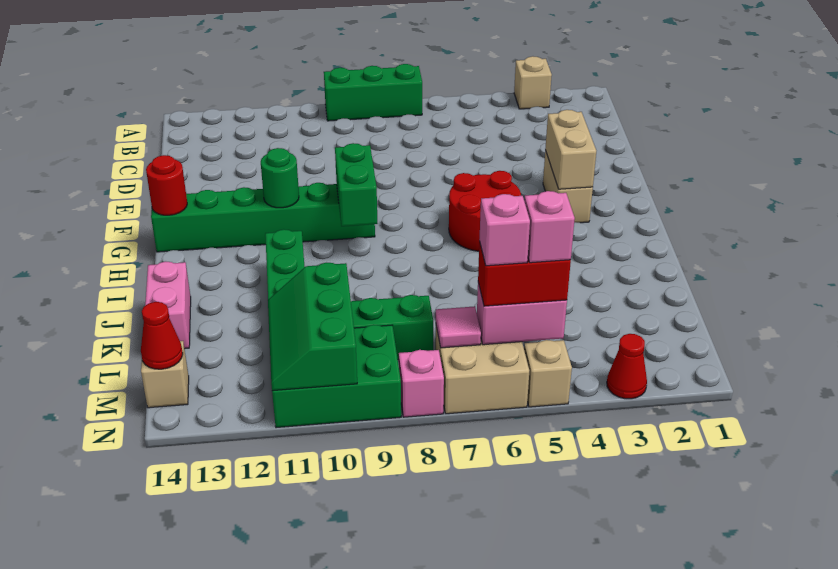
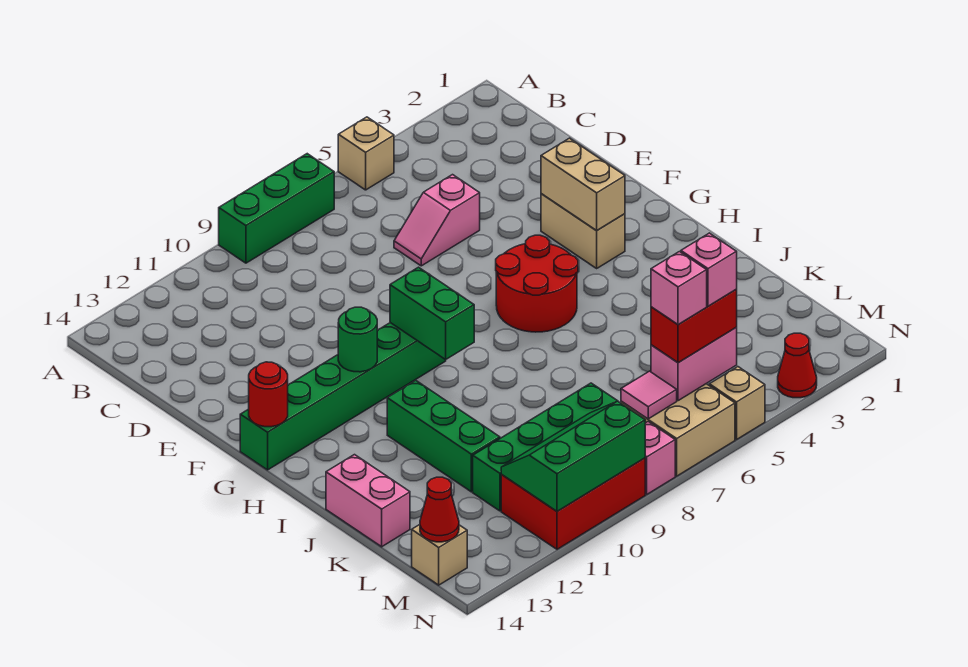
tan 1x1 brick [514,56,552,109] -> tan 1x1 brick moved to [338,117,394,190]
none -> pink 1x2 slope [394,175,480,266]
green 2x3 slope [268,263,357,391] -> green 2x3 slope turned to [501,401,645,511]
green 2x3 brick [272,325,401,428] -> red 2x3 brick [501,458,645,549]

